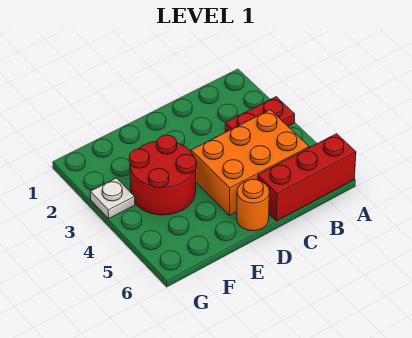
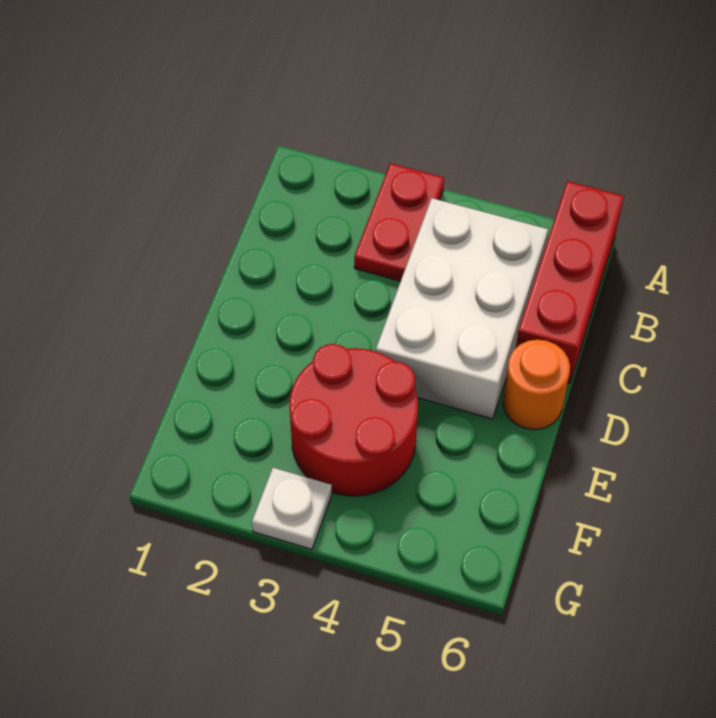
orange 2x3 brick [191,110,309,215] -> white 2x3 brick [376,198,548,419]

